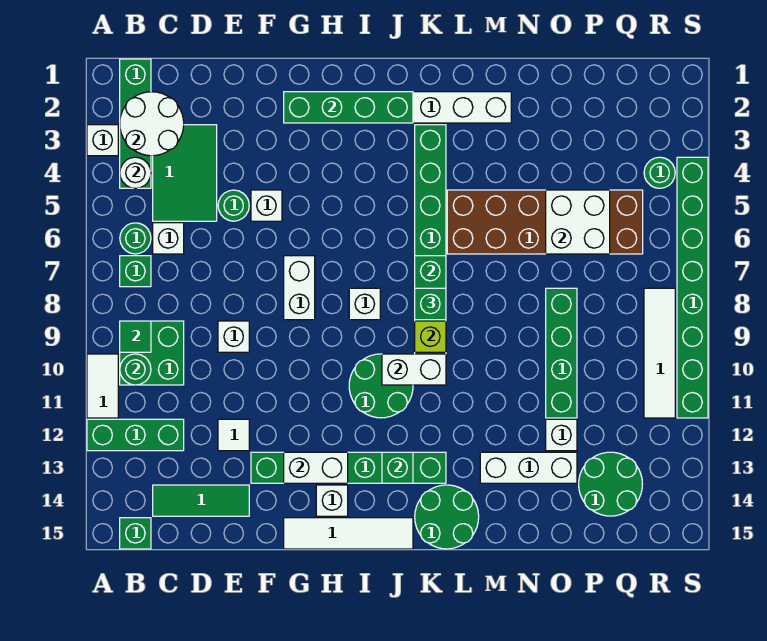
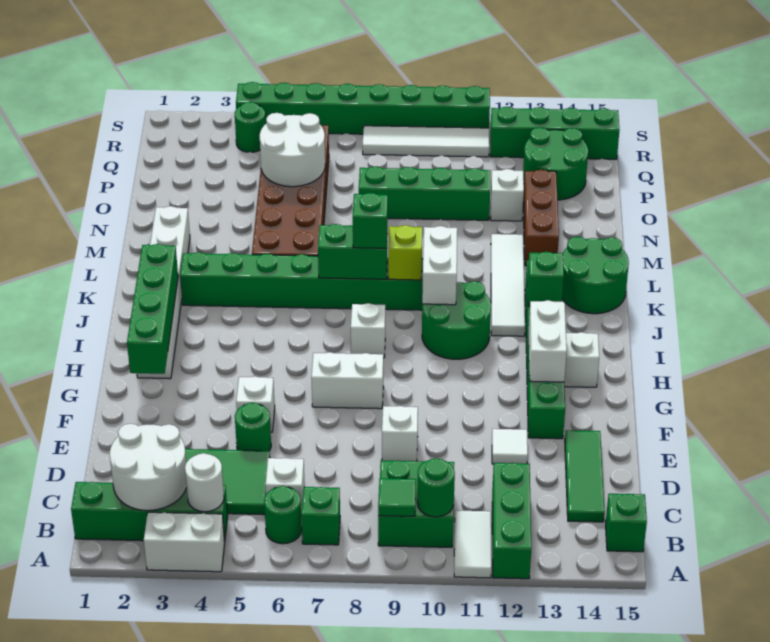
white 1x1 brick [87,125,118,156] -> white 1x2 brick [144,512,225,572]
white 1x2 tile [87,354,118,418] -> white 1x2 tile turned to [454,510,491,578]
white 1x4 tile [284,518,413,549] -> white 1x4 tile moved to [491,234,525,336]
white 1x3 brick [480,452,577,483] -> brown 1x3 brick [523,170,559,266]
white 2x2 brick [546,190,610,254] -> white 2x2 round brick [260,113,325,187]
none -> green 1x4 brick [490,107,620,159]

